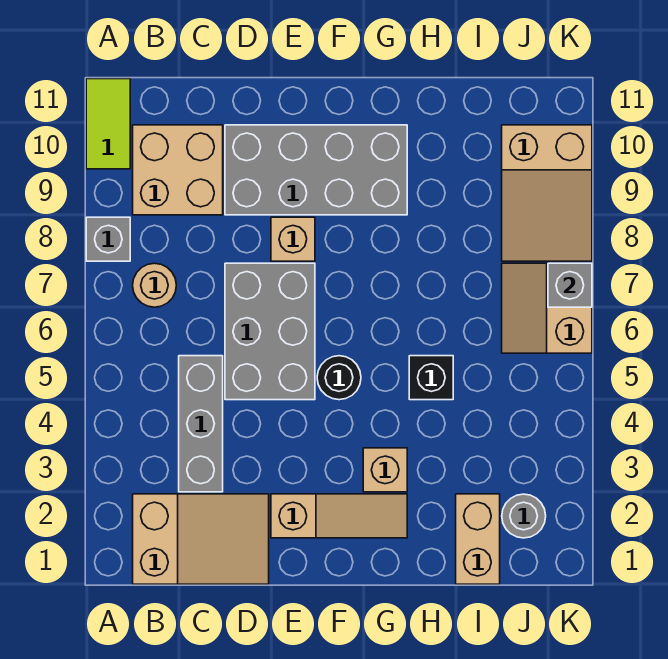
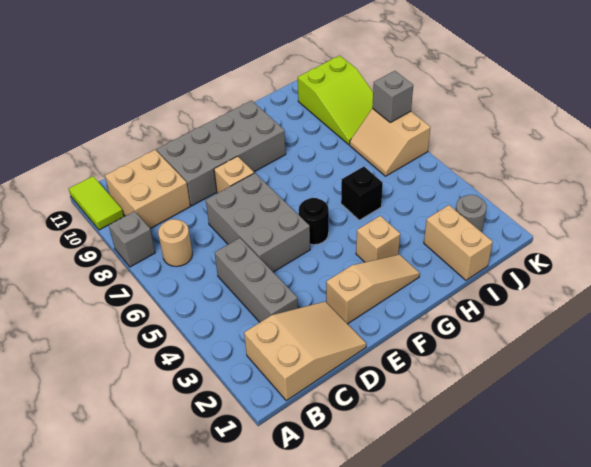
tan 2x3 slope [502,125,592,261] -> lime 2x3 slope [298,56,373,144]

